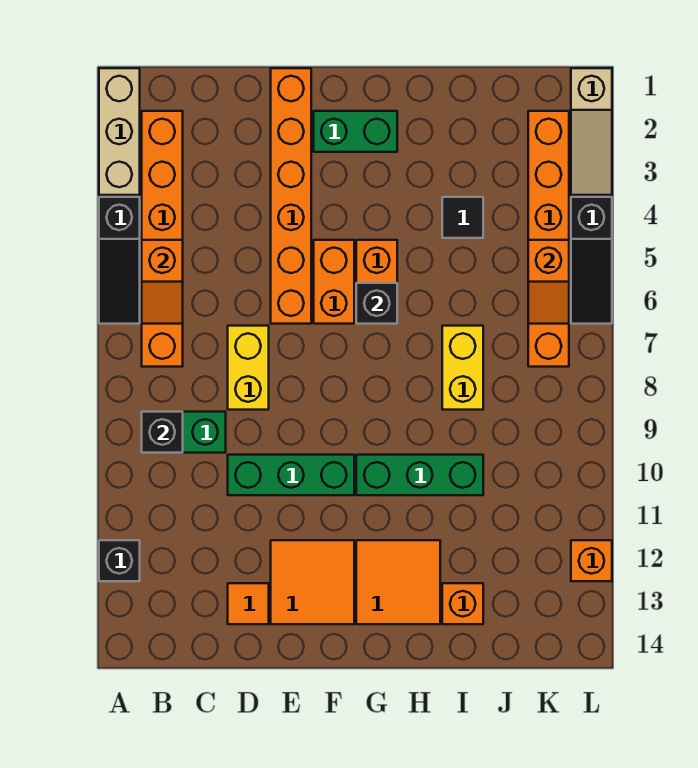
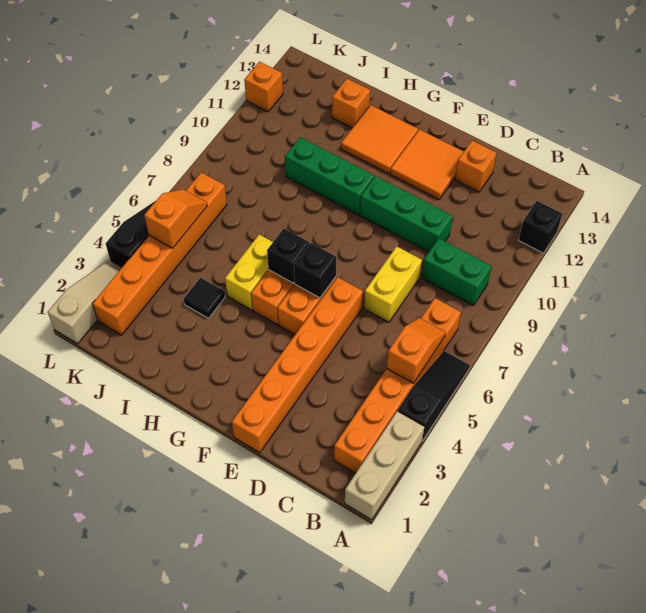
black 1x1 brick [142,412,183,453] -> black 1x1 brick moved to [294,243,336,298]
orange 1x1 tile [228,583,269,624] -> orange 1x1 brick [455,141,497,192]
green 1x2 brick [314,111,397,152] -> none
yellow 1x2 brick [442,326,483,410] -> yellow 1x2 brick moved to [225,235,273,310]

